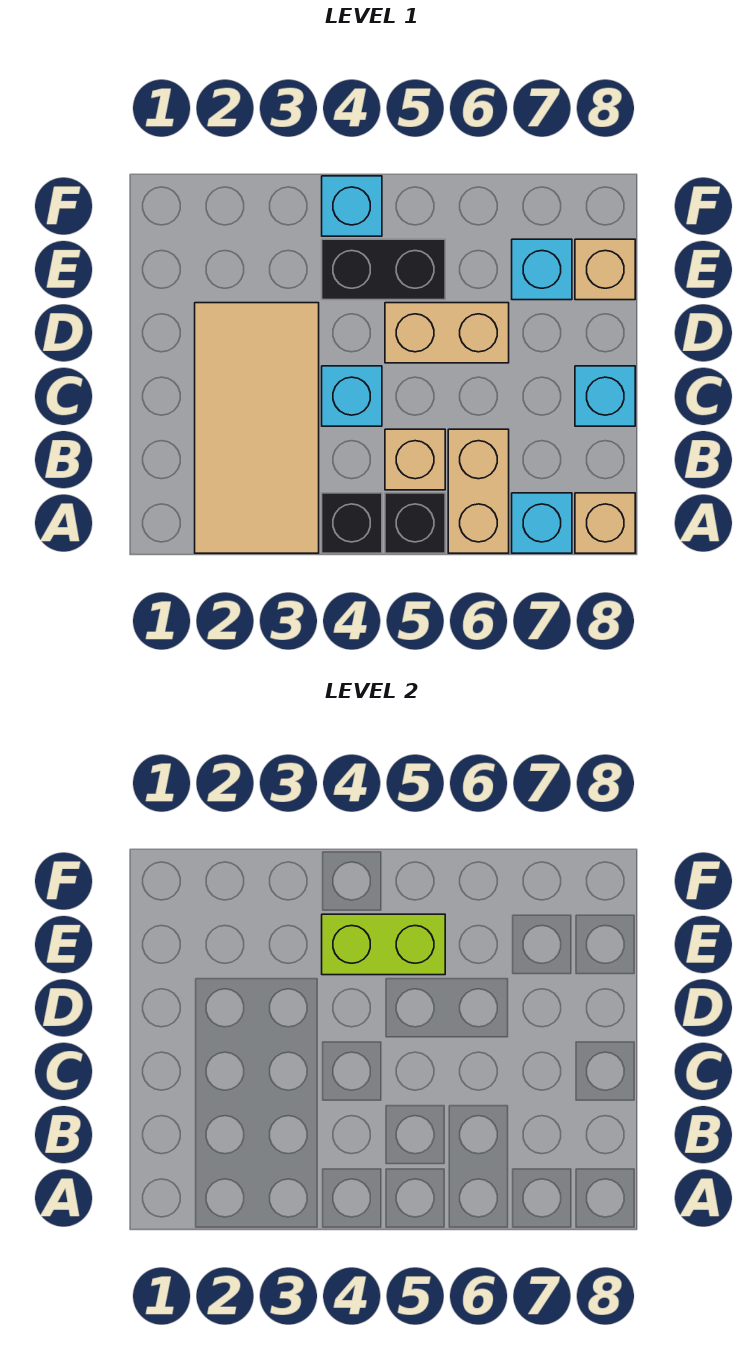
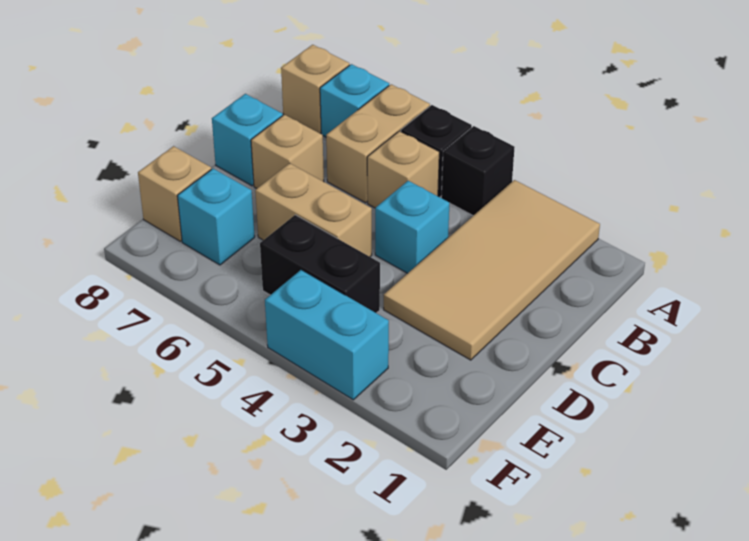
none -> tan 1x1 brick [251,115,324,188]
lime 1x2 brick [322,914,445,975] -> none
cyan 1x1 brick [322,176,382,236] -> cyan 1x2 brick [265,270,389,400]

